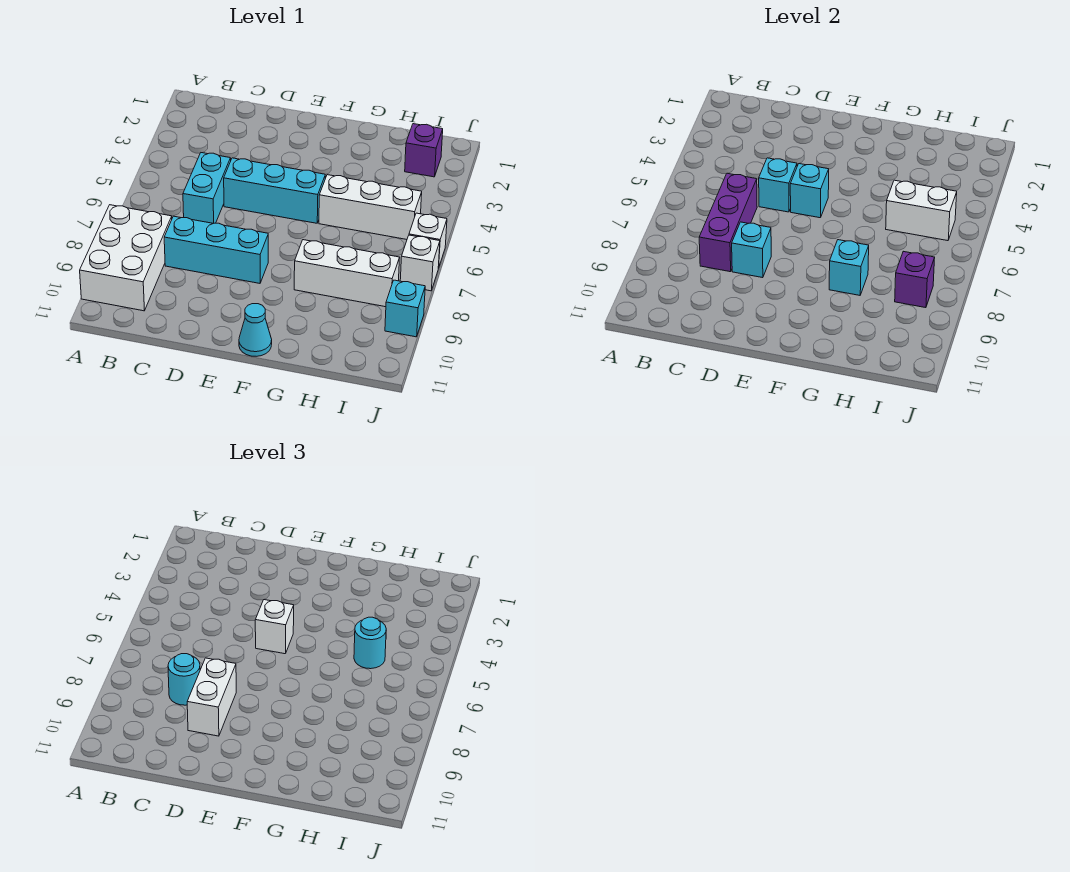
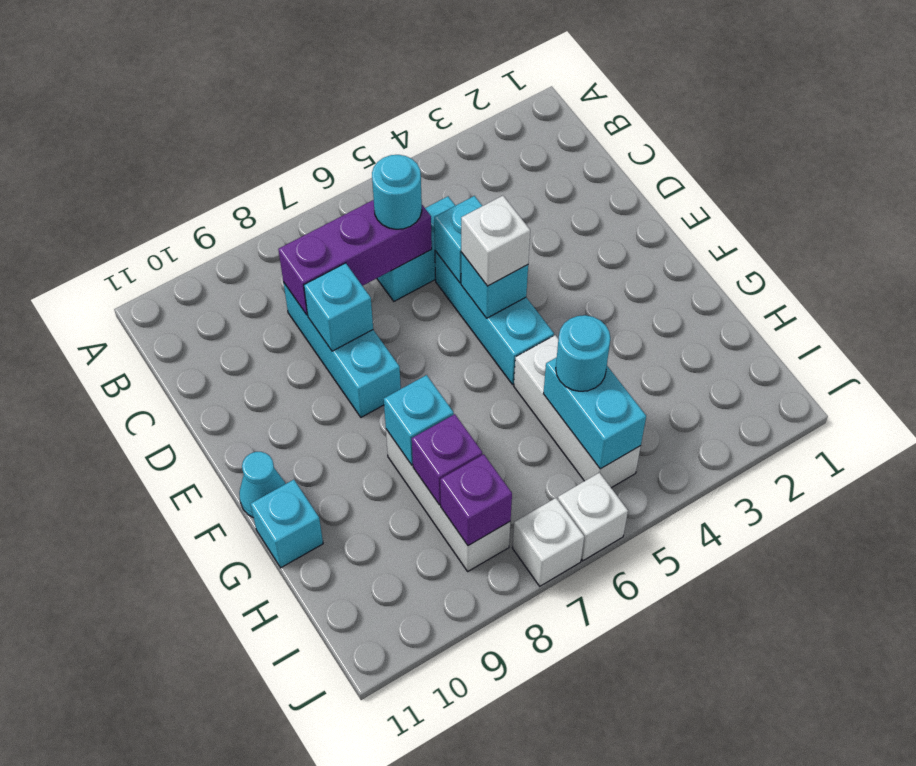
white 2x3 brick [80,205,172,311] -> none
cyan 1x1 round brick [168,654,200,705] -> cyan 1x1 round brick moved to [372,155,422,229]
white 1x2 brick [187,658,236,736] -> none
white 1x2 brick [886,180,957,241] -> cyan 1x2 brick [543,357,646,469]
purple 1x1 brick [405,124,443,177] -> purple 1x1 brick moved to [412,414,482,505]
cyan 1x1 brick [385,280,425,337] -> cyan 1x1 brick moved to [251,480,323,568]

